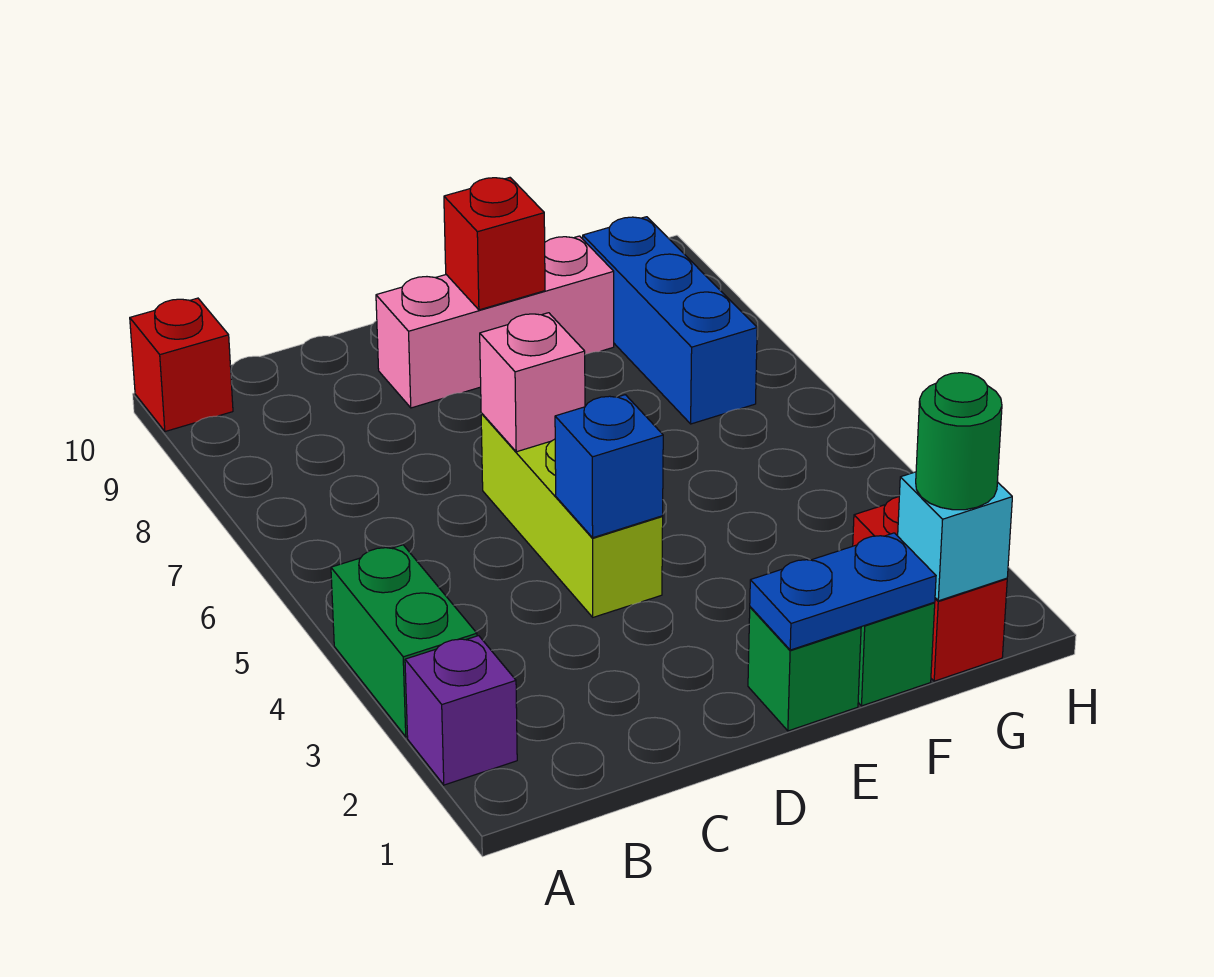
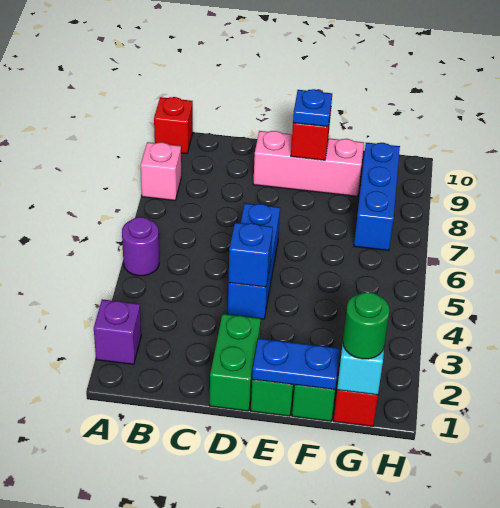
green 1x2 brick [331,545,477,737] -> green 1x2 brick moved to [210,314,261,411]
none -> purple 1x1 round brick [122,217,159,276]
lime 1x3 brick [481,413,663,617] -> blue 1x3 brick [228,203,280,319]
pink 1x1 brick [480,313,585,452] -> pink 1x1 brick moved to [141,142,181,200]
none -> blue 1x1 plate [293,89,332,127]

